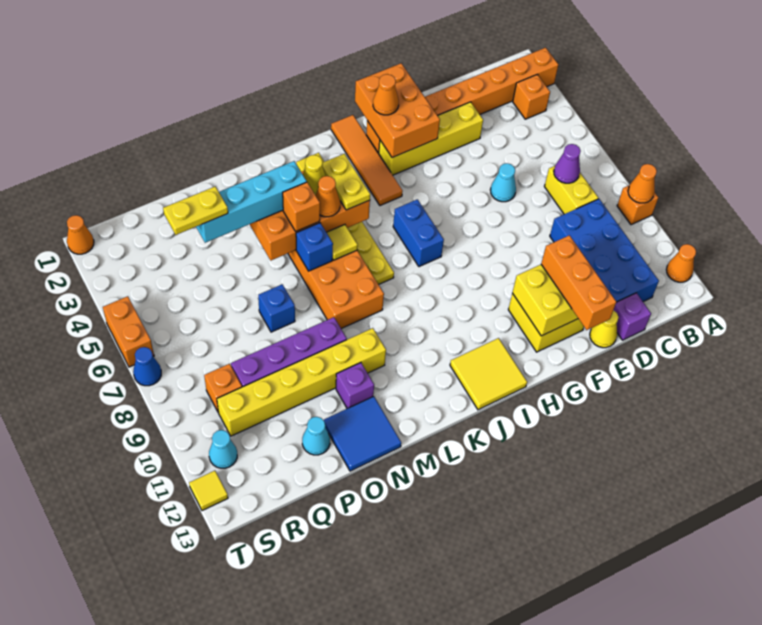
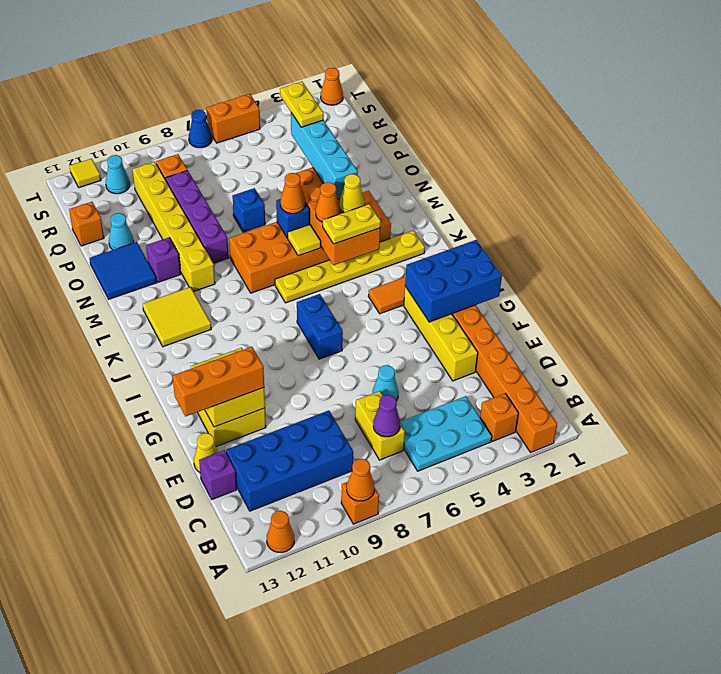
none -> cyan 2x3 plate [400,396,492,471]
yellow 1x2 brick [544,166,598,214] -> yellow 1x2 brick turned to [355,391,405,460]
orange 2x3 brick [355,63,440,158] -> blue 2x3 brick [405,240,502,322]
orange 1x1 cone [373,74,399,115] -> orange 1x1 cone moved to [280,173,305,214]
blue 1x2 brick [393,199,444,267] -> blue 1x2 brick turned to [297,294,343,359]
yellow 2x2 tile [450,338,527,410] -> yellow 2x2 tile moved to [143,287,211,347]
orange 1x1 brick [283,182,320,232] -> orange 1x1 brick moved to [69,202,104,246]

